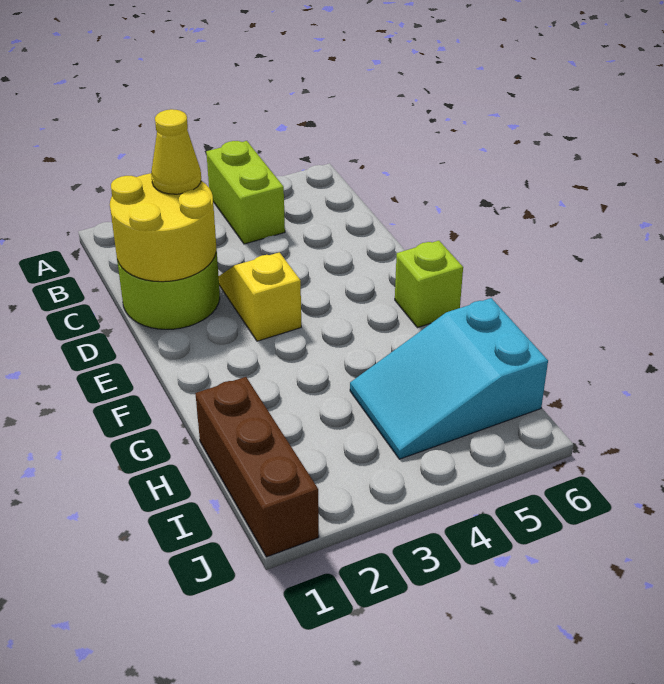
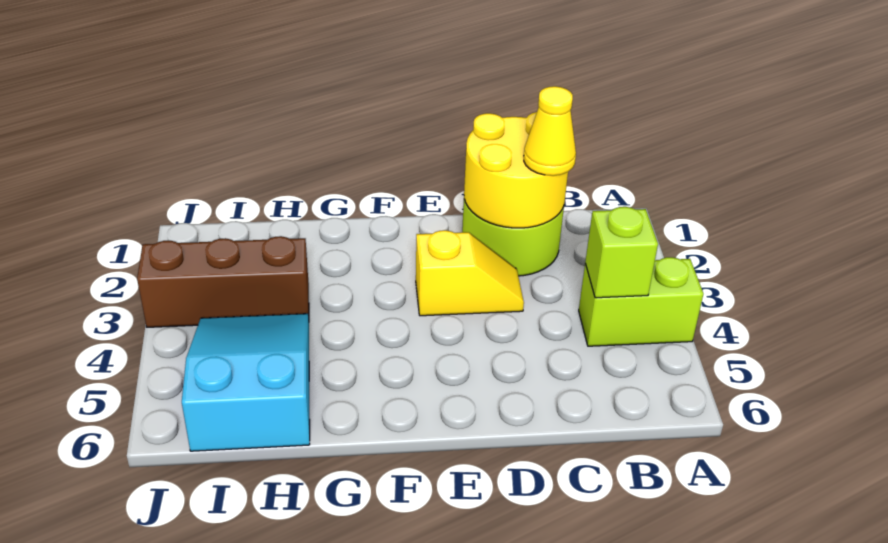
lime 1x1 brick [395,241,463,328] -> lime 1x1 brick moved to [585,207,658,298]
brown 1x3 brick [195,377,319,557] -> brown 1x3 brick moved to [137,236,309,327]

